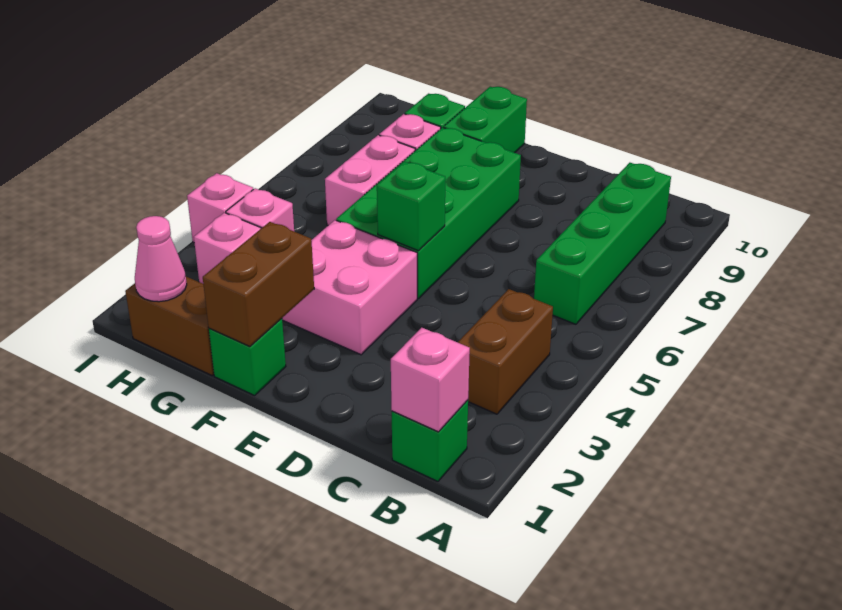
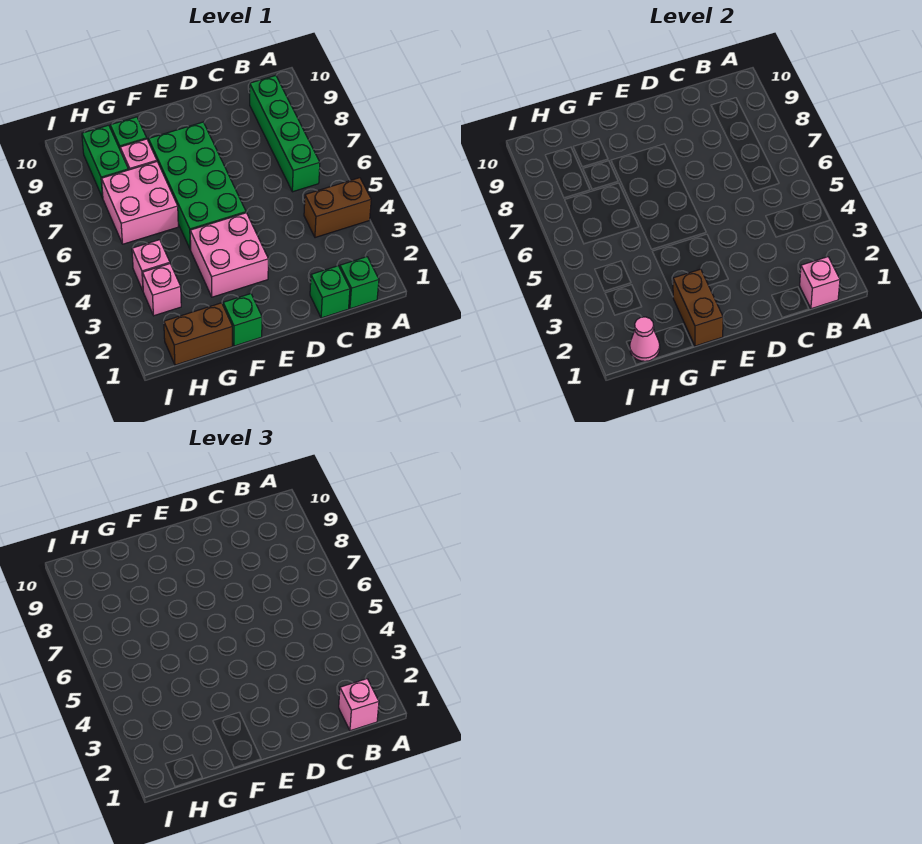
brown 1x2 brick [458,289,553,414] -> brown 1x2 brick turned to [304,178,371,238]
green 1x1 brick [377,161,445,251] -> green 1x1 brick moved to [310,266,350,318]
green 1x2 brick [444,87,527,153] -> green 1x2 brick moved to [82,125,128,198]
pink 1x2 brick [325,135,415,225] -> pink 2x2 brick [102,162,178,244]
pink 1x1 brick [187,173,253,243] -> pink 1x1 brick moved to [339,679,379,731]

